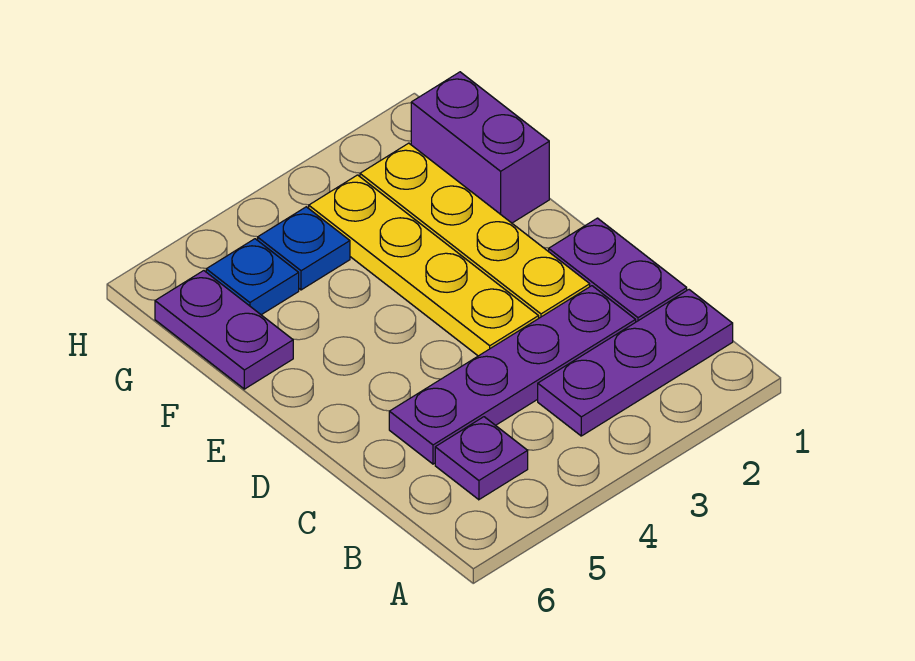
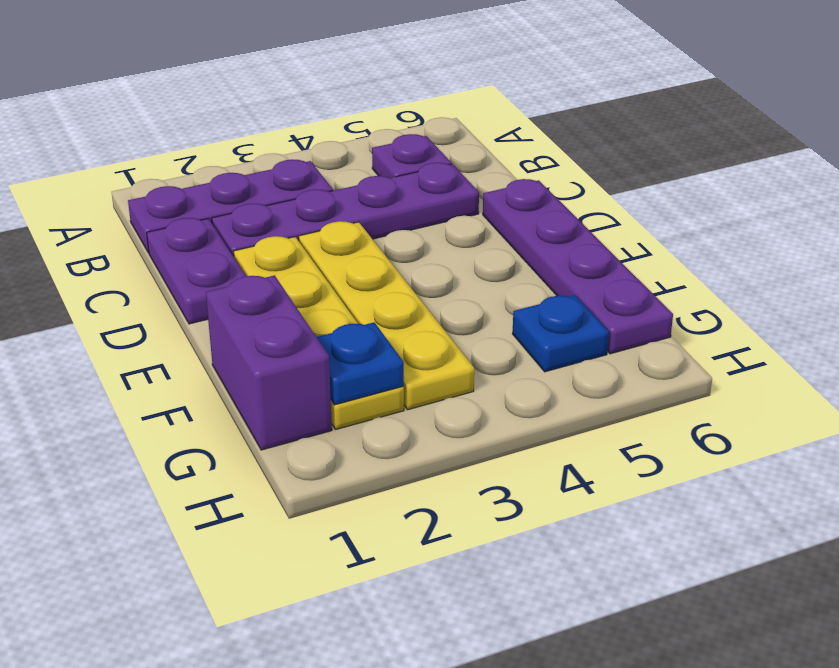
purple 1x2 plate [155,271,293,389] -> purple 1x4 plate [483,179,673,354]
blue 1x1 plate [258,207,350,290] -> blue 1x1 plate moved to [317,322,404,405]

